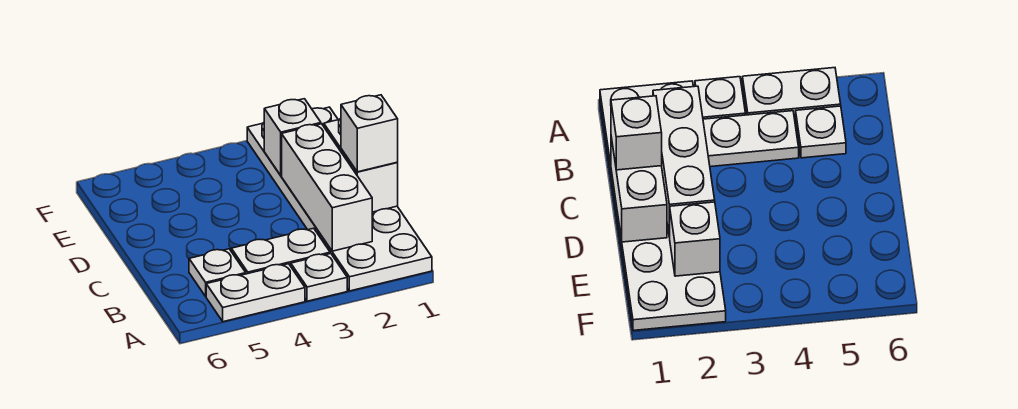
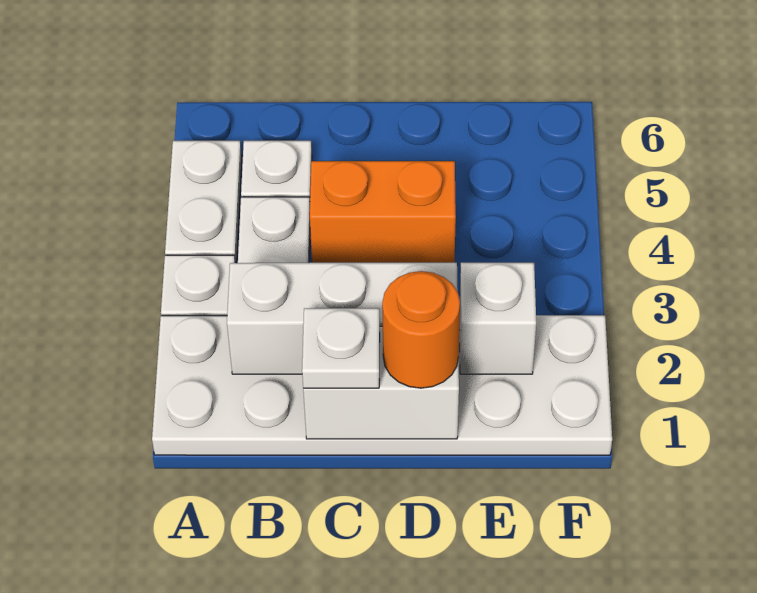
white 1x1 brick [341,95,398,172] -> white 1x1 plate [302,308,380,388]
none -> orange 1x2 brick [310,161,456,263]
none -> orange 1x1 round brick [382,271,460,388]

